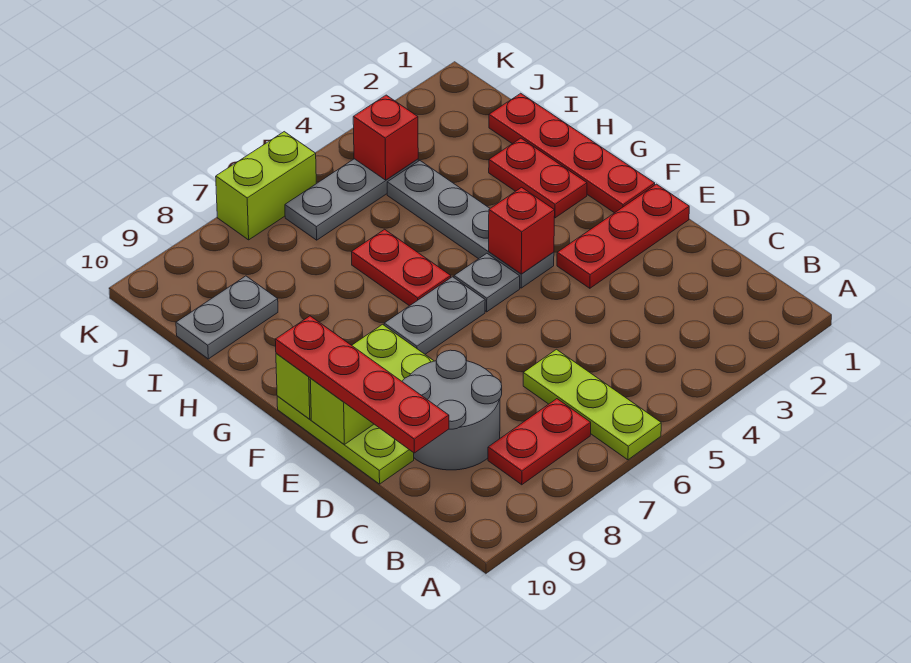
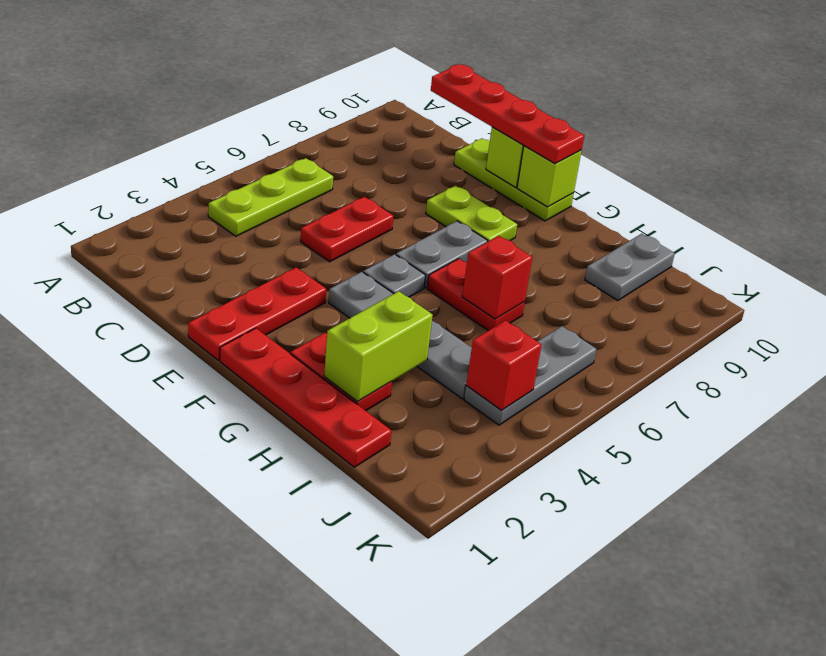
lime 1x3 plate [523,349,661,460] -> lime 1x3 plate turned to [208,158,333,236]
red 1x2 plate [488,399,591,485] -> red 1x2 plate moved to [301,197,393,262]
grey 2x2 round brick [402,350,502,470] -> none
red 1x1 brick [489,187,555,274] -> red 1x1 brick moved to [462,236,532,319]
lime 1x2 brick [216,132,316,240] -> lime 1x2 brick moved to [324,291,433,401]

